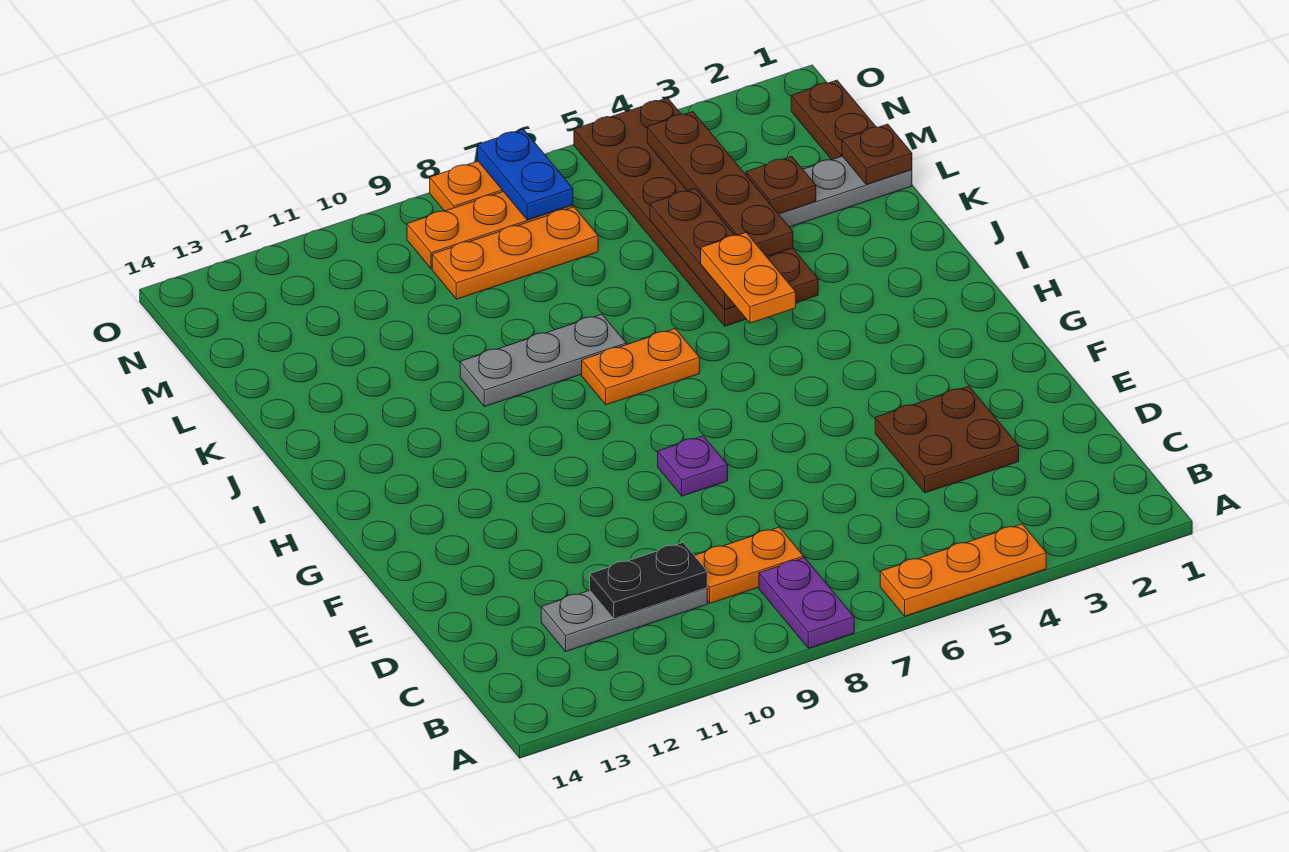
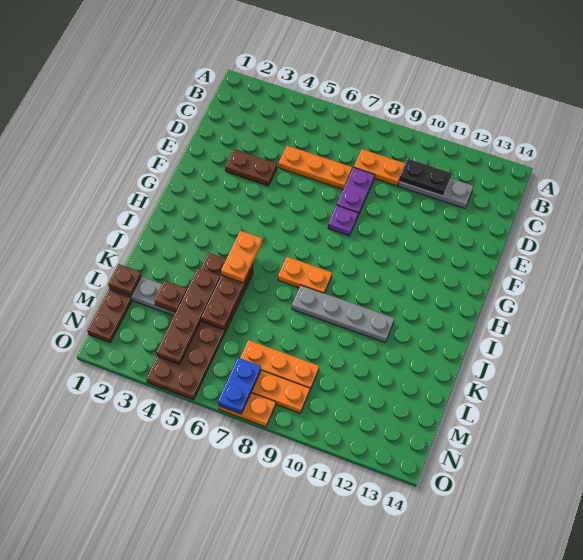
orange 1x3 plate [880,524,1046,616] -> orange 1x3 plate moved to [278,146,352,189]
purple 1x2 plate [759,558,854,648] -> purple 1x2 plate moved to [337,168,375,215]
brown 2x2 plate [875,386,1019,493] -> brown 1x2 plate [225,149,277,186]
grey 1x3 plate [460,314,626,407] -> grey 1x4 plate [292,285,394,342]

